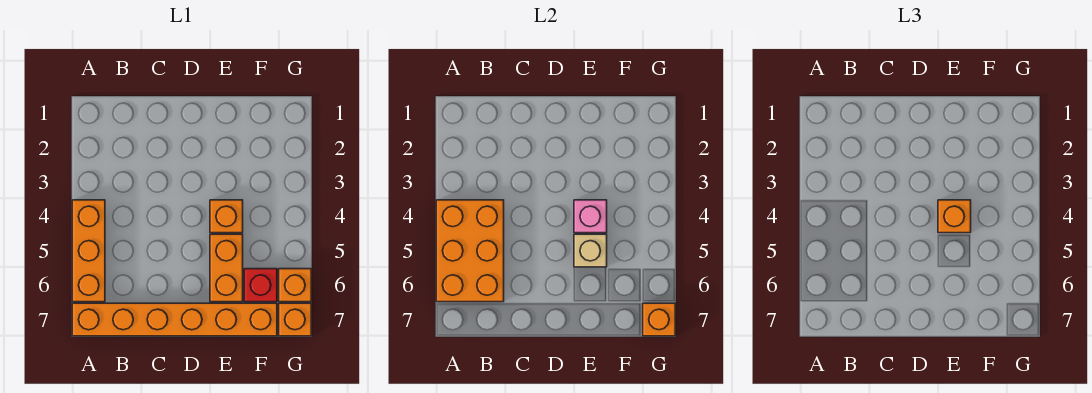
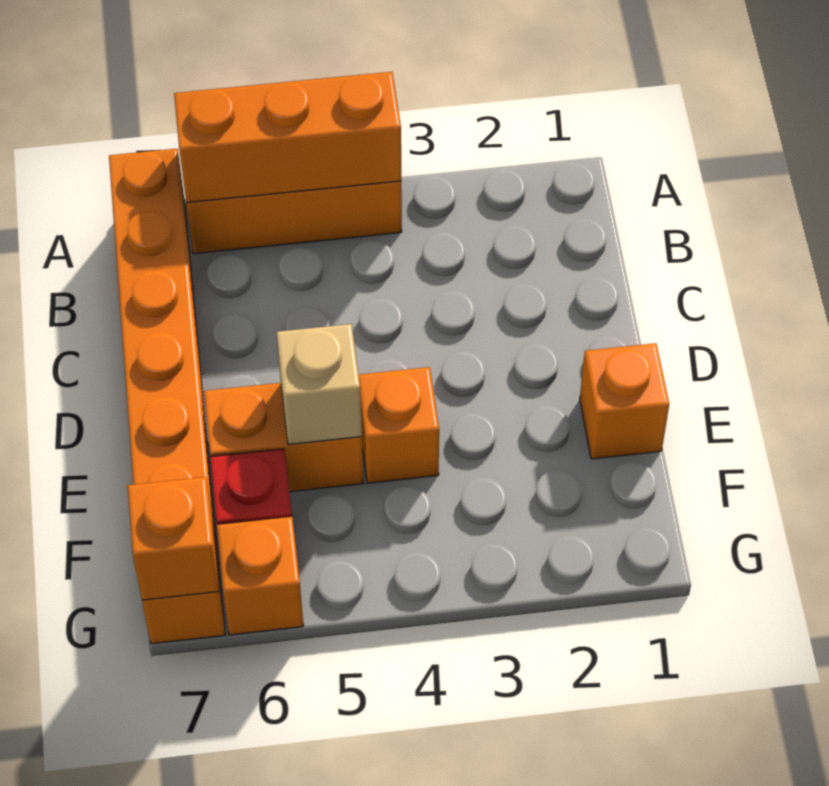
orange 2x3 brick [436,200,504,302] -> orange 1x3 brick [174,72,401,203]
pink 1x1 brick [574,200,607,233] -> none
orange 1x1 brick [938,200,971,233] -> orange 1x1 brick moved to [580,343,669,459]

